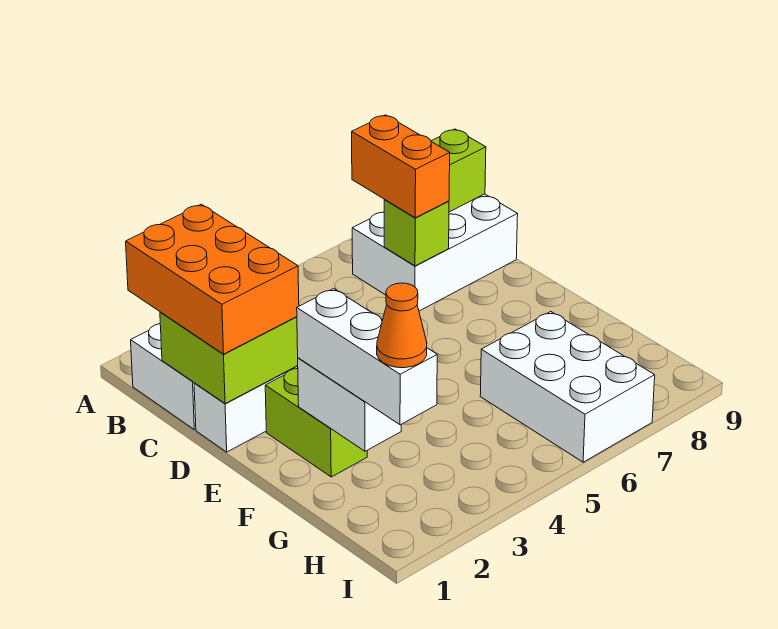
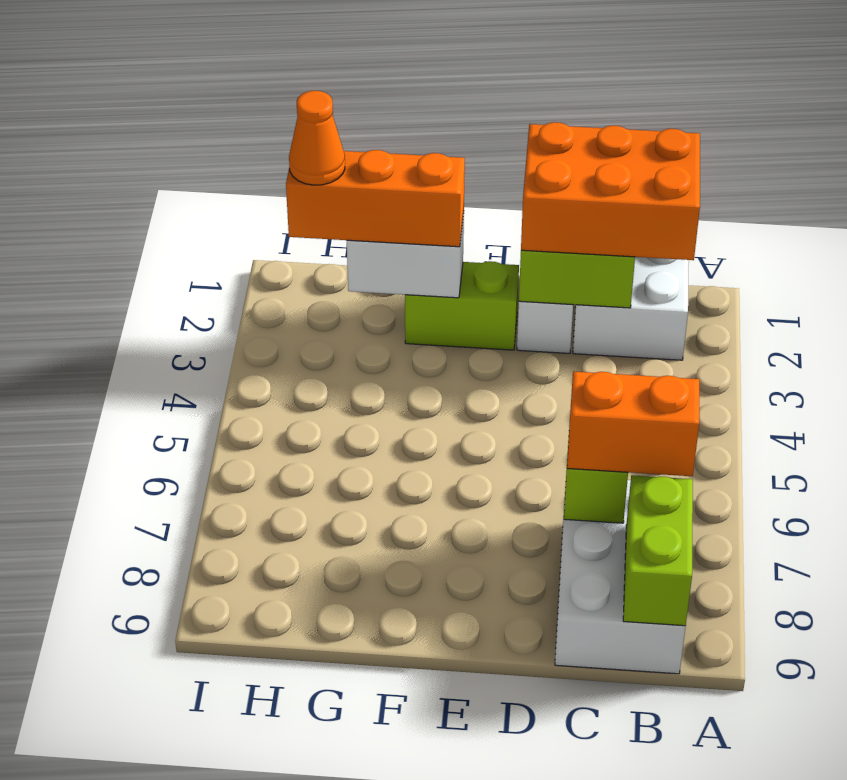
white 1x3 brick [297,289,437,425] -> orange 1x3 brick [286,150,465,247]
white 2x3 brick [480,312,655,462] -> none

